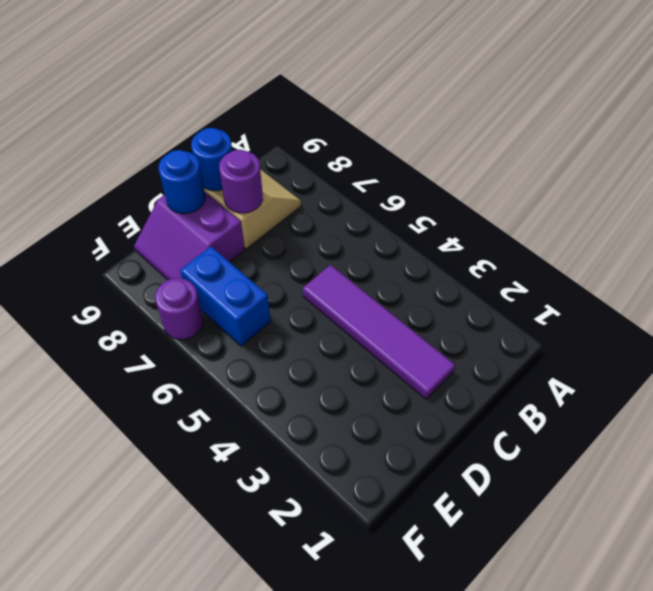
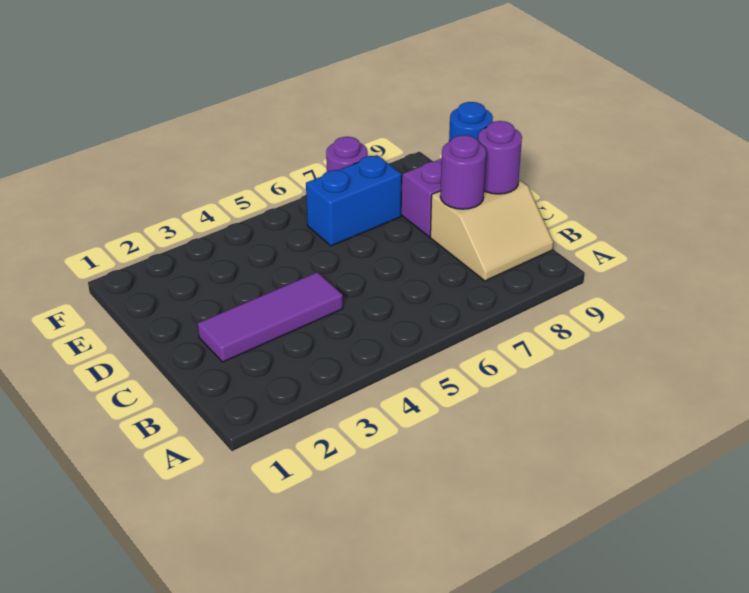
purple 1x4 tile [303,265,455,399] -> purple 1x3 tile [198,272,343,362]
blue 1x1 round brick [191,128,232,191] -> purple 1x1 round brick [478,121,522,194]

